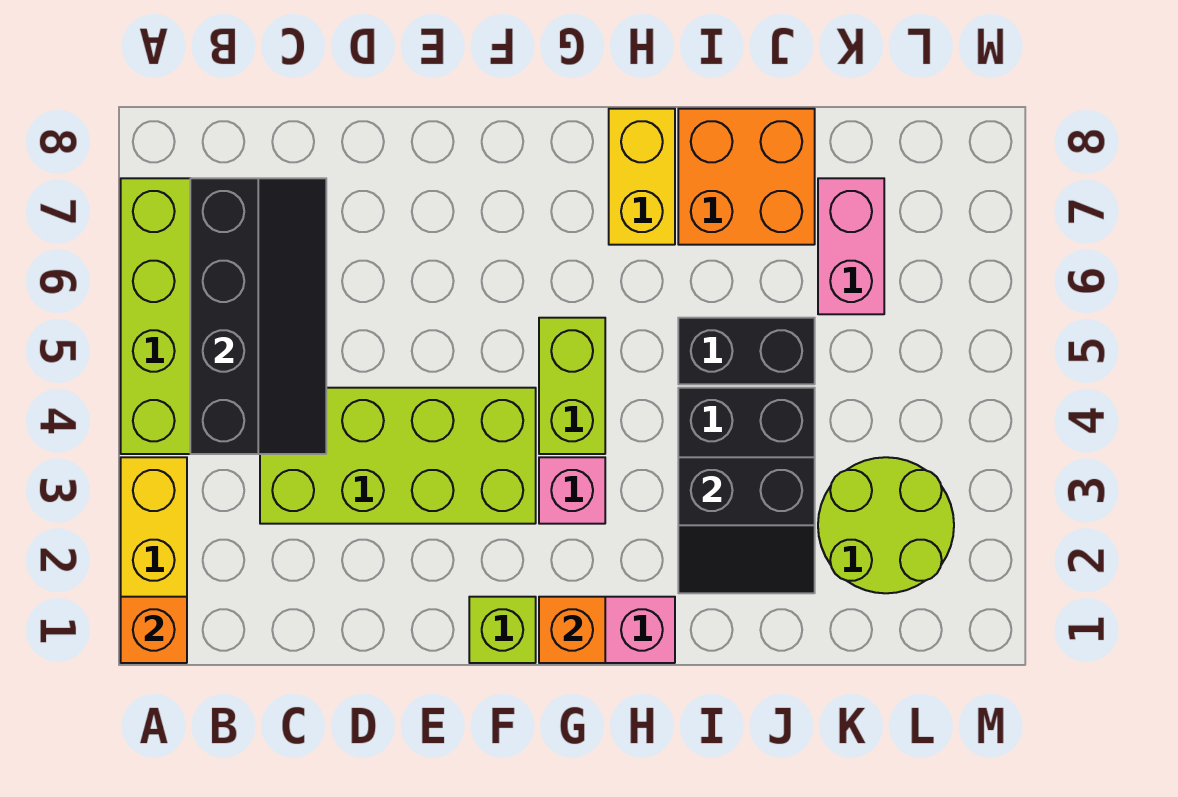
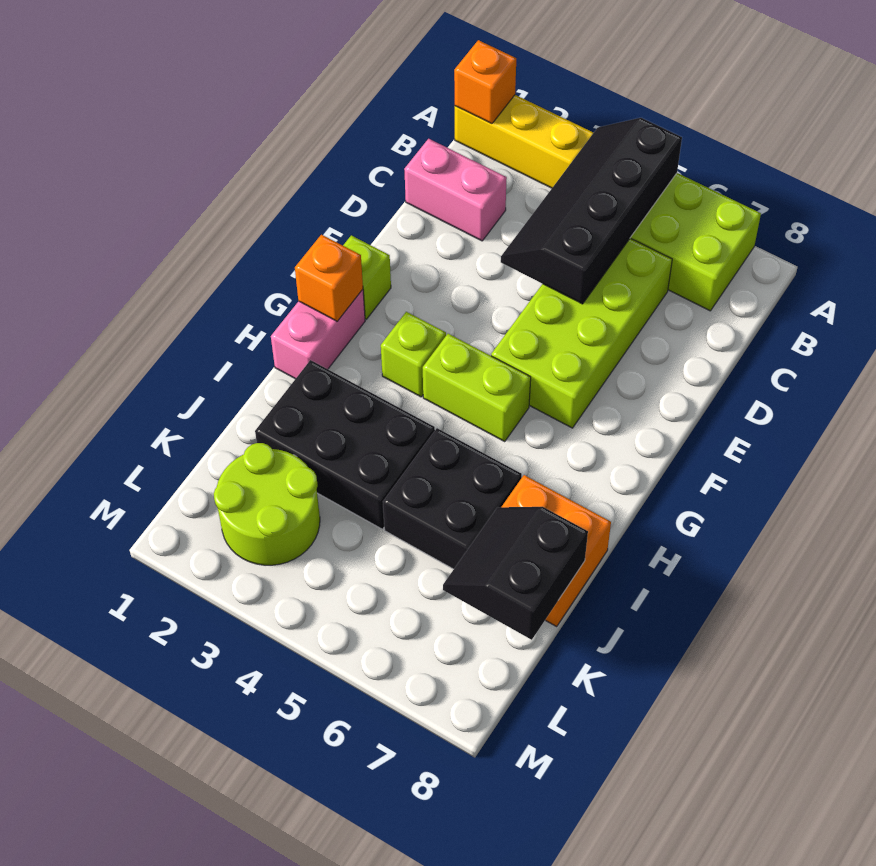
black 2x4 slope [190,178,326,454] -> black 2x4 slope turned to [501,118,682,304]
lime 2x4 brick [260,388,536,524] -> lime 2x4 brick moved to [491,238,672,428]
pink 1x1 brick [539,457,605,524] -> lime 1x1 brick [381,312,446,397]
yellow 1x2 brick [609,109,675,245] -> none
black 2x2 slope [678,457,815,593] -> black 2x2 slope moved to [443,507,588,640]
black 1x2 brick [678,318,815,384] -> black 2x2 brick [383,428,522,569]
pink 1x2 brick [818,178,884,314] -> pink 1x2 brick moved to [404,139,507,241]

